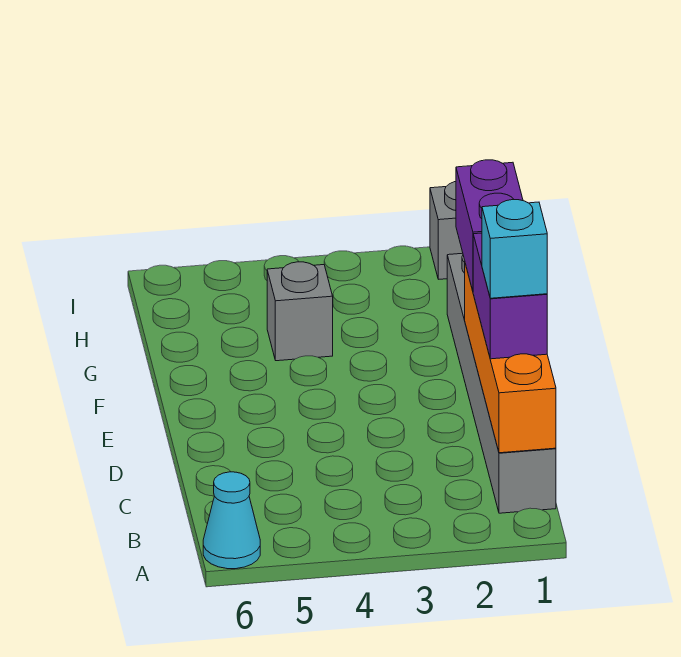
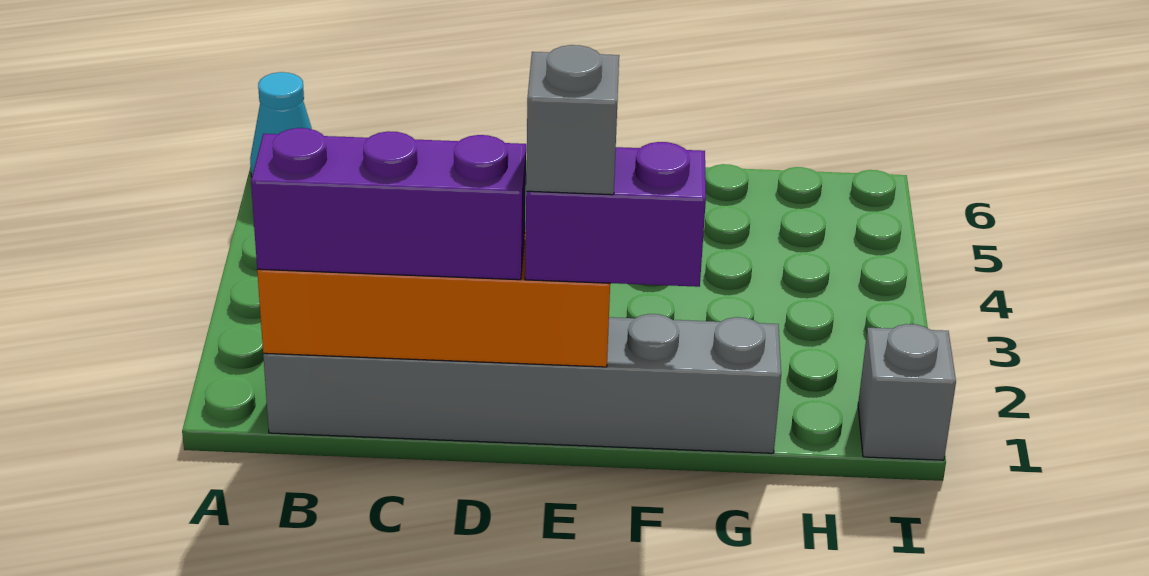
purple 1x2 brick [473,233,547,359] -> purple 1x3 brick [251,128,526,280]
cyan 1x1 brick [482,200,547,298] -> none
grey 1x1 brick [267,262,333,361] -> grey 1x1 brick moved to [526,45,619,195]

